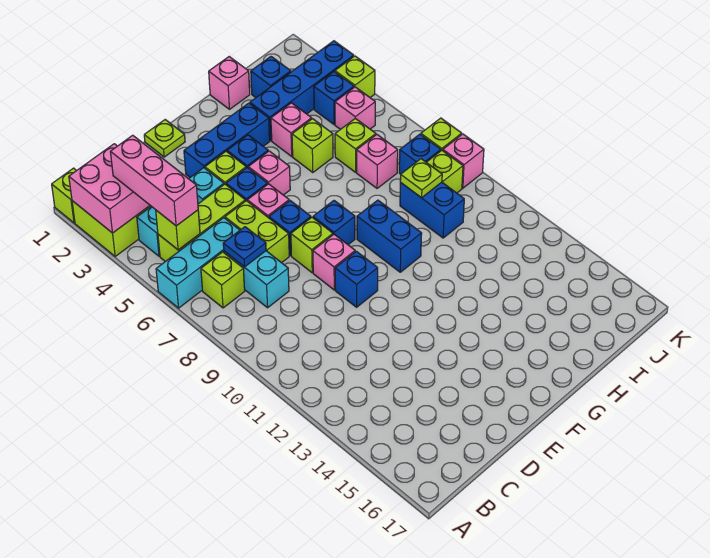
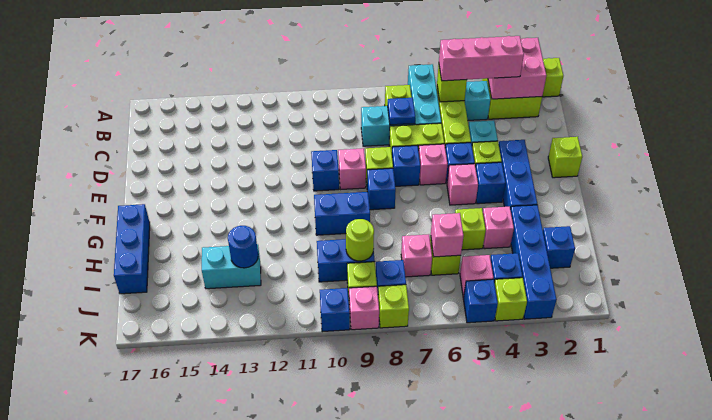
lime 1x1 plate [144,120,185,157] -> lime 1x1 brick [548,137,582,178]
none -> blue 1x3 brick [114,204,150,294]
pink 1x1 brick [209,57,250,109] -> pink 1x1 brick moved to [431,213,464,257]
lime 1x1 plate [400,159,442,198] -> lime 1x1 round brick [346,219,374,261]
none -> cyan 1x2 brick [202,244,261,289]
none -> blue 1x1 round brick [228,226,258,268]
none -> blue 1x1 brick [463,279,498,323]
none -> blue 1x1 brick [320,288,350,332]

